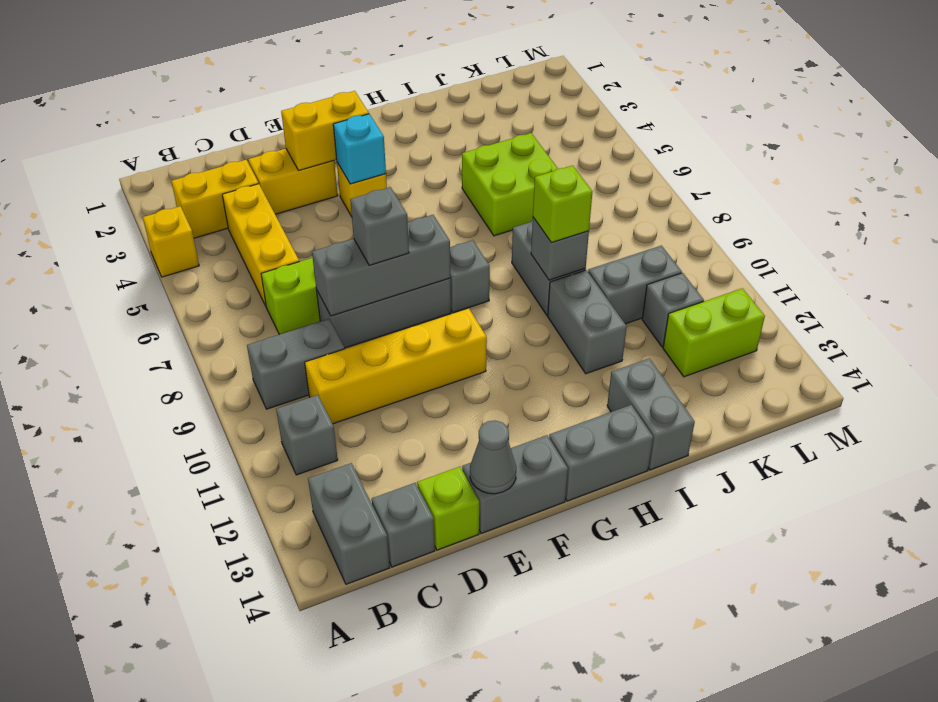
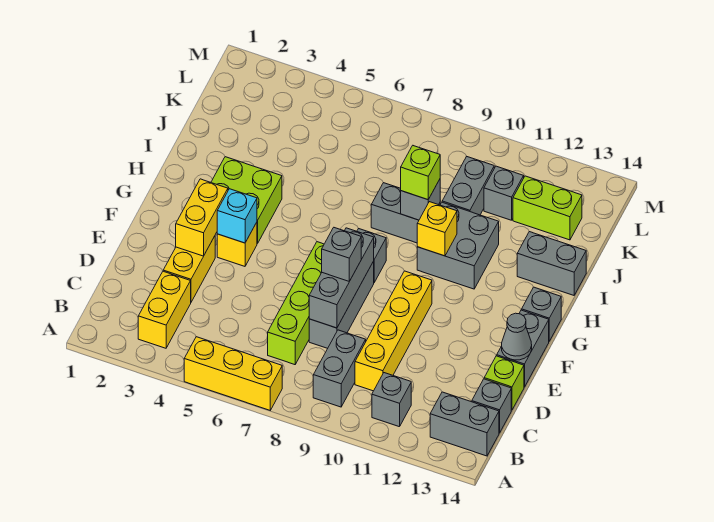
yellow 1x1 brick [143,206,199,277] -> yellow 1x1 brick moved to [417,202,457,256]
yellow 1x3 brick [222,184,299,306] -> yellow 1x3 brick moved to [184,337,282,410]
grey 1x2 brick [549,405,653,501] -> grey 1x1 brick [522,287,561,341]
lime 2x2 brick [462,133,558,236] -> lime 2x2 brick moved to [211,157,282,244]
grey 1x2 brick [548,270,627,374] -> grey 2x2 brick [417,202,499,289]
lime 1x2 brick [663,288,765,377] -> lime 1x2 brick turned to [513,176,582,240]

